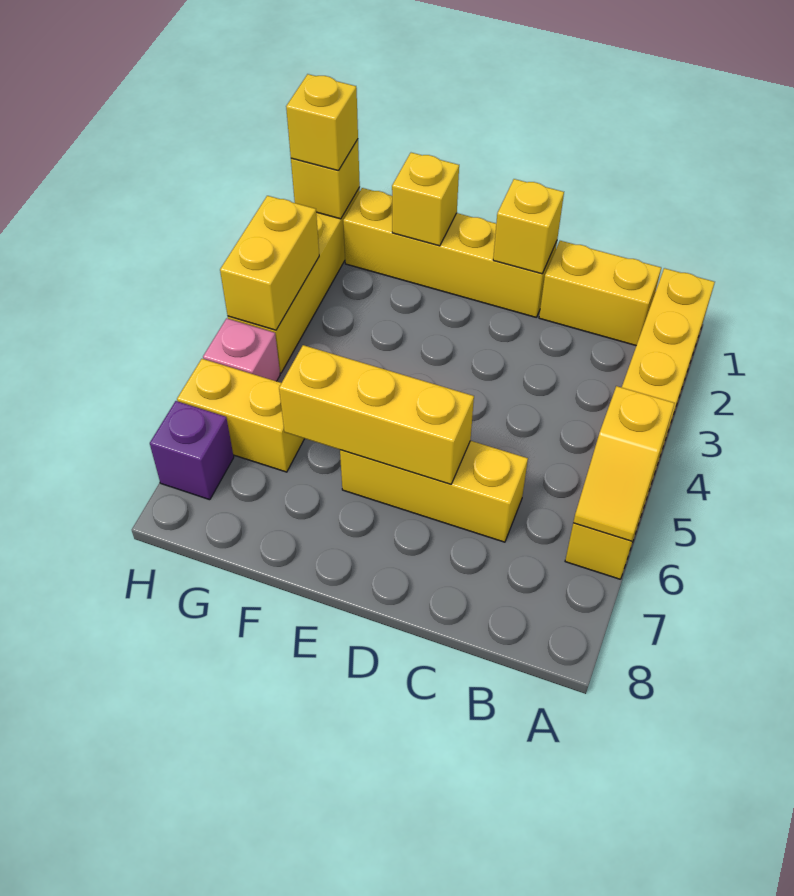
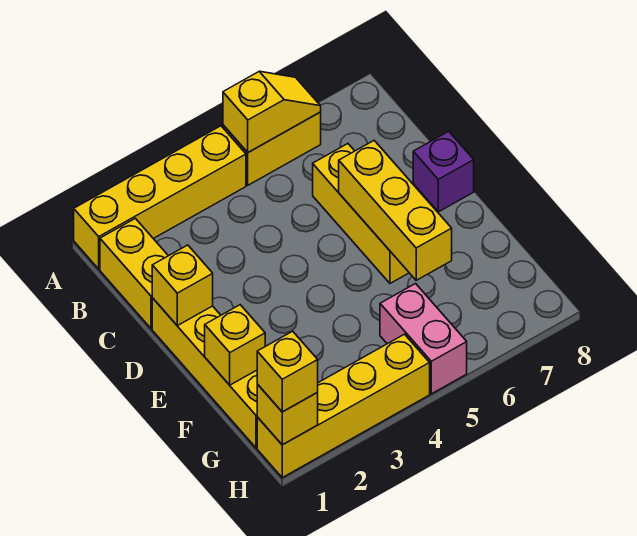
yellow 1x2 brick [177,359,305,472] -> none
yellow 1x2 brick [220,196,319,330] -> none
pink 1x1 brick [203,318,280,381] -> pink 1x2 brick [380,284,467,394]
purple 1x1 brick [150,401,234,500] -> purple 1x1 brick moved to [413,131,474,212]

